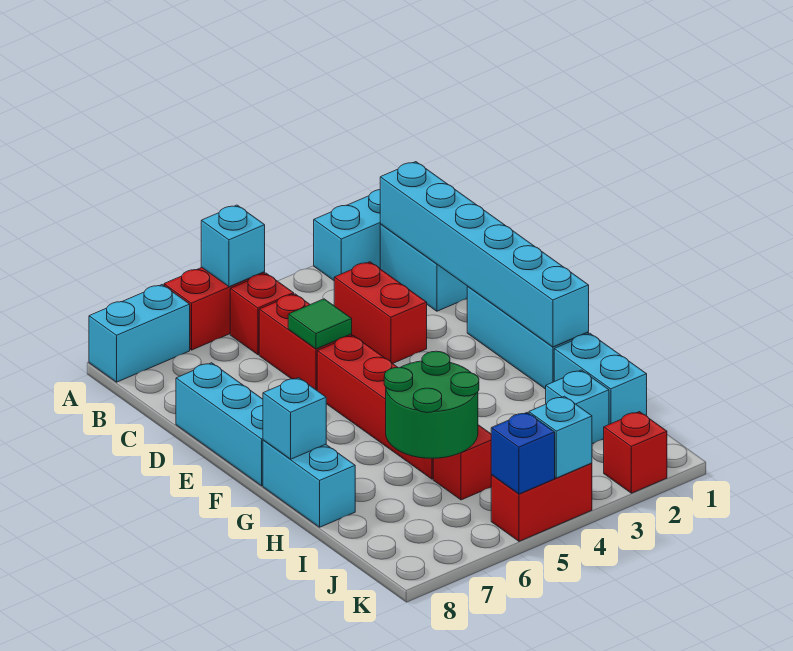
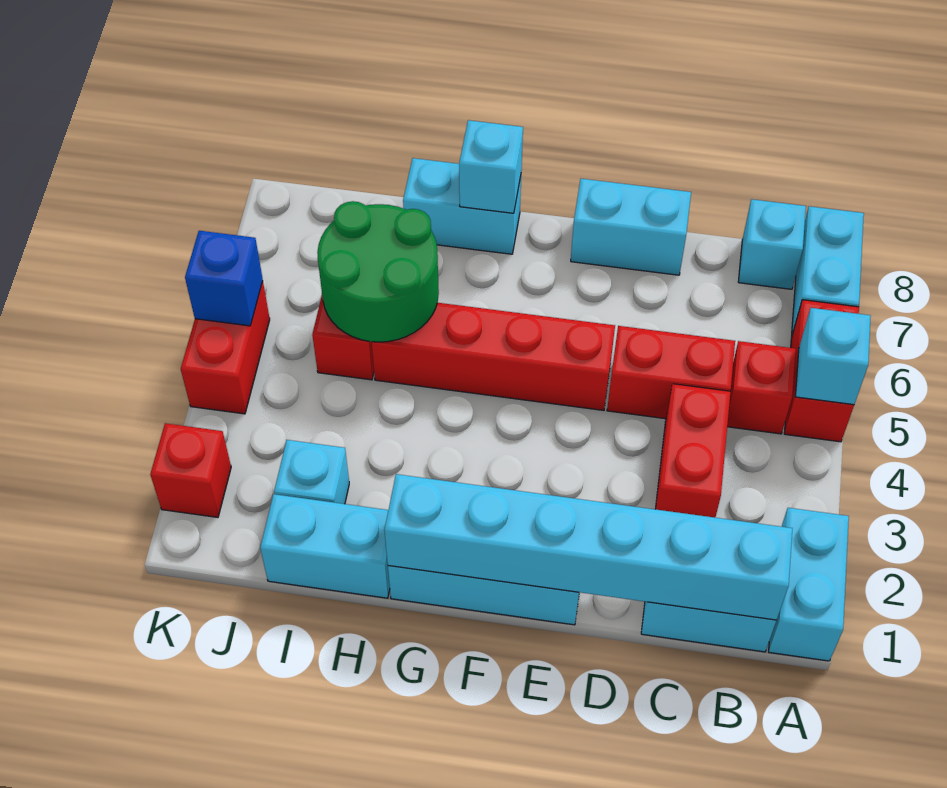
red 1x2 brick [334,262,427,363] -> red 1x2 brick turned to [656,384,731,518]
green 1x1 tile [288,299,352,349] -> none
cyan 1x3 brick [176,363,263,486] -> cyan 1x2 brick [571,179,691,275]
cyan 1x1 brick [529,396,592,478] -> cyan 1x1 brick moved to [738,199,806,289]

